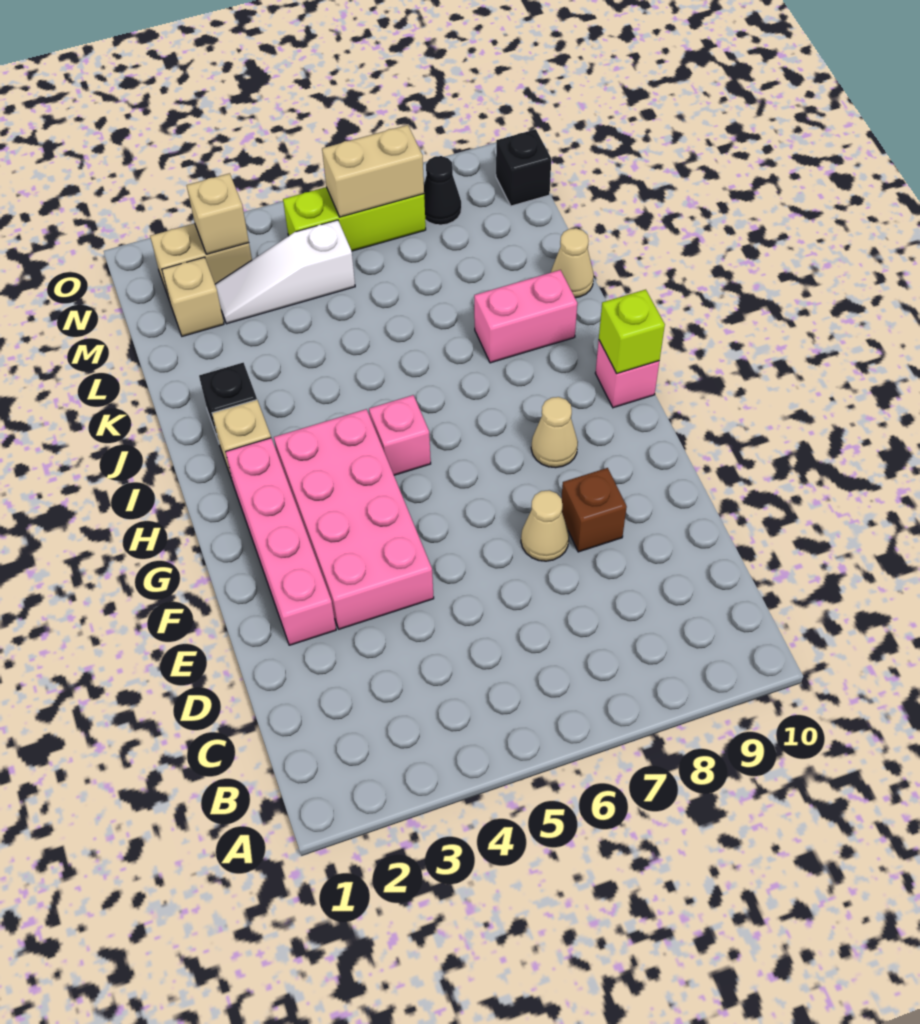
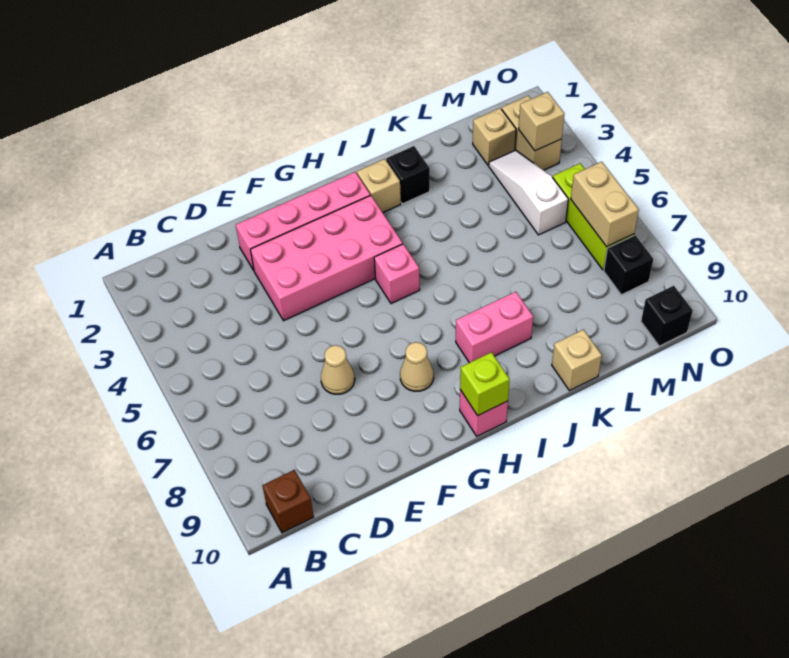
brown 1x1 brick [562,468,627,552] -> brown 1x1 brick moved to [262,470,314,533]
pink 1x2 brick [474,270,577,363] -> pink 1x2 brick turned to [456,292,533,363]
tan 1x1 cone [551,228,594,298] -> tan 1x1 brick [552,330,602,391]
black 1x1 cone [424,156,462,225] -> black 1x1 brick [604,235,653,295]

